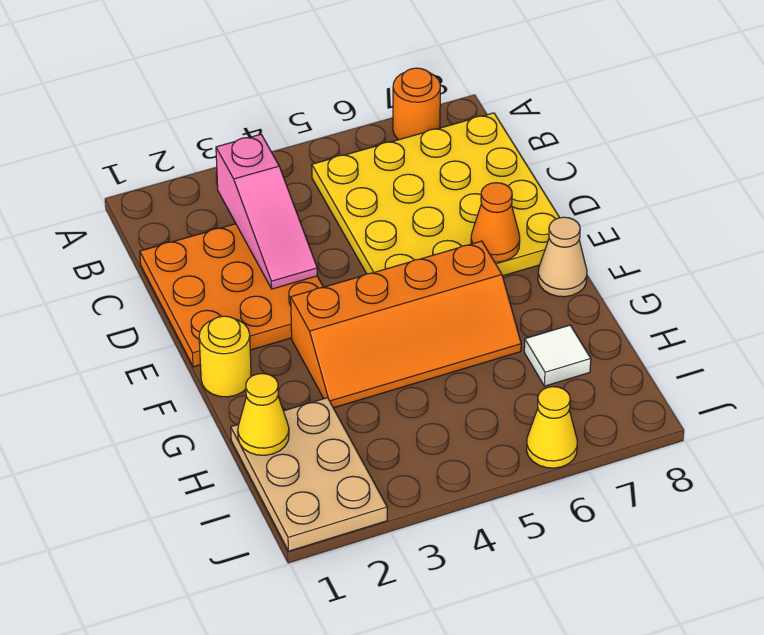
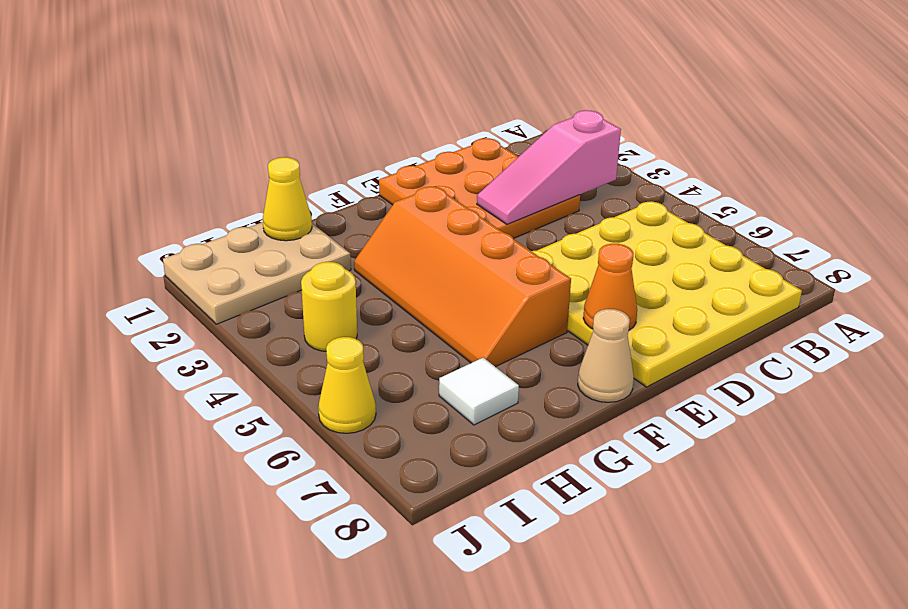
orange 1x1 round brick [393,68,440,140] -> none
yellow 1x1 round brick [199,316,251,397] -> yellow 1x1 round brick moved to [301,262,357,351]

